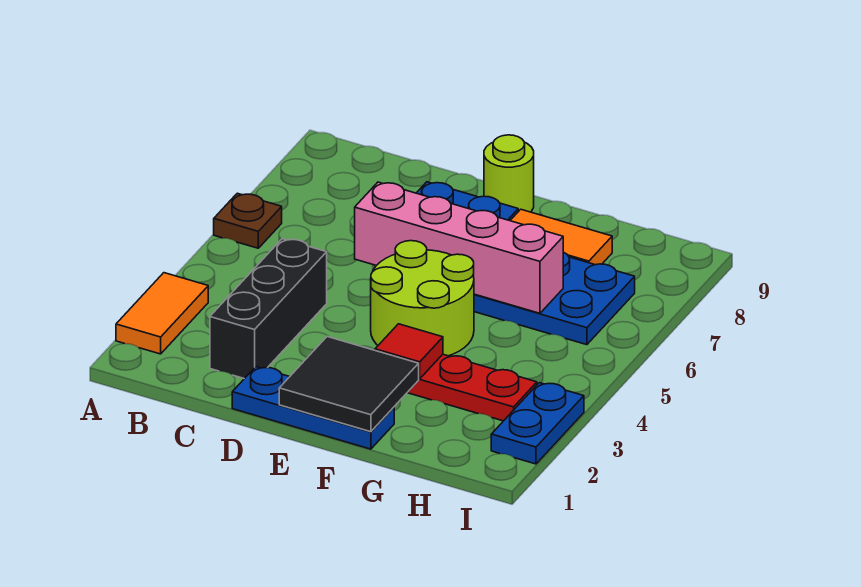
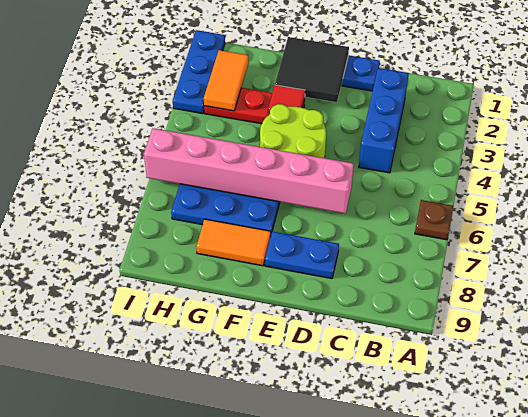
orange 1x2 tile [116,273,208,354] -> orange 1x2 tile moved to [204,50,249,111]
black 1x3 brick [210,239,327,379] -> blue 1x3 brick [359,68,409,173]
pink 1x4 brick [355,182,563,313] -> pink 1x6 brick [144,128,354,214]
lime 1x1 round brick [484,135,534,212] -> none
blue 1x2 plate [491,383,584,464] -> blue 1x3 plate [173,30,225,114]

